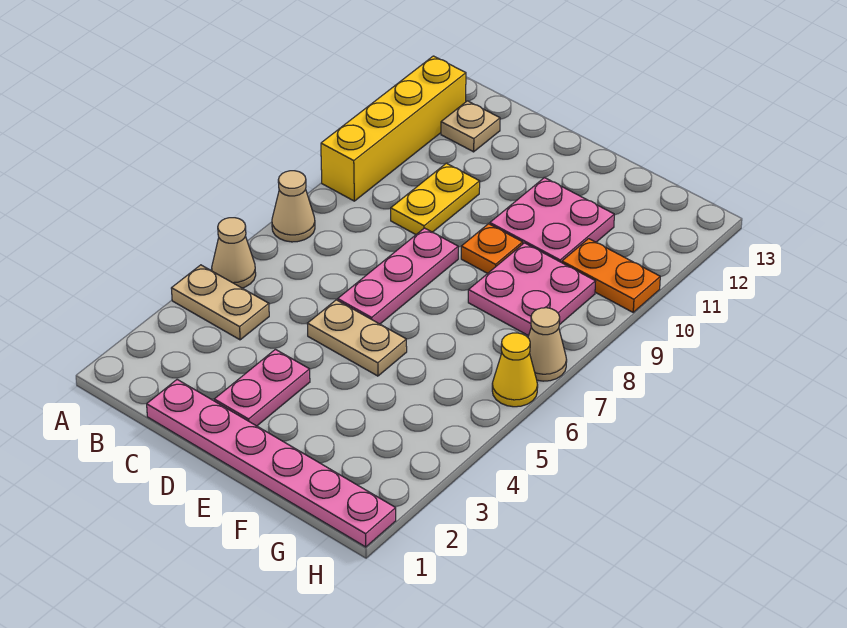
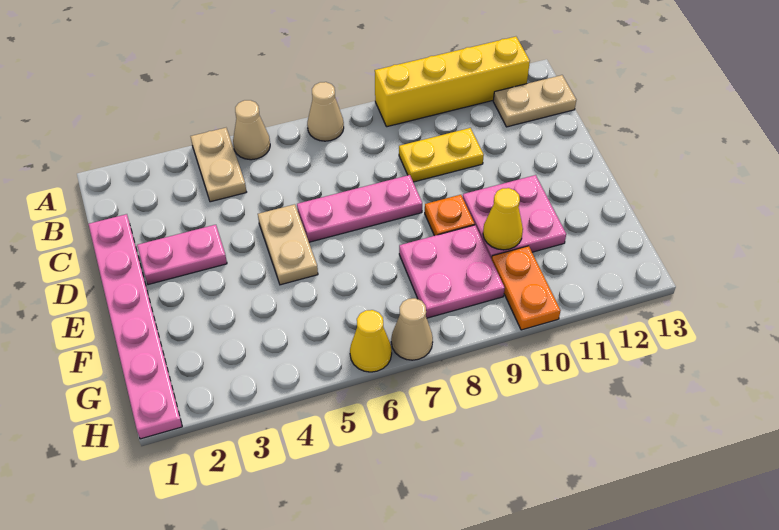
tan 1x1 plate [441,101,500,152] -> tan 1x2 plate [493,75,576,127]
none -> yellow 1x1 cone [483,188,523,250]

